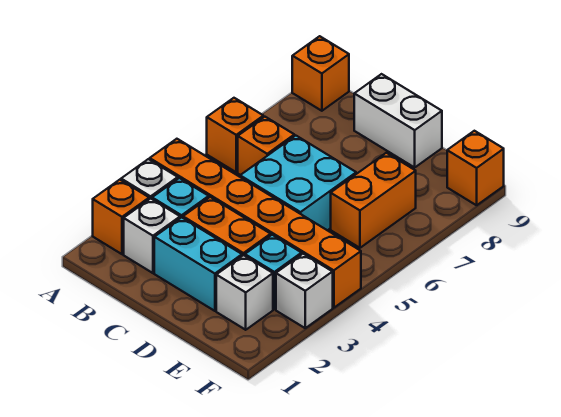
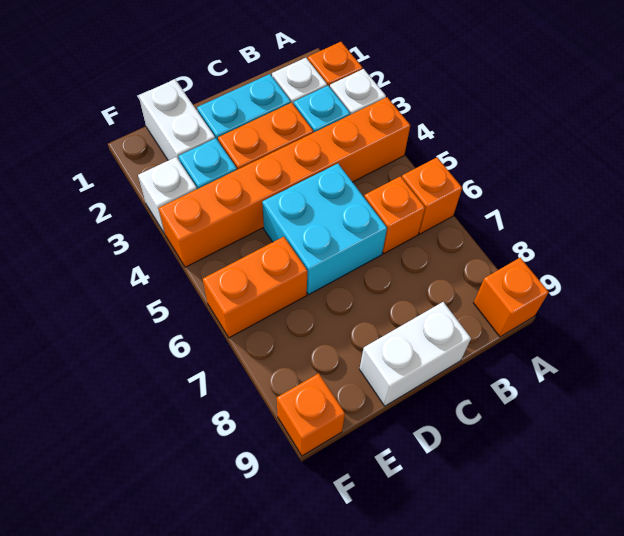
white 1x1 brick [216,255,273,330] -> white 1x2 brick [139,79,215,160]
orange 1x2 brick [331,153,416,248] -> orange 1x2 brick turned to [203,237,307,338]

